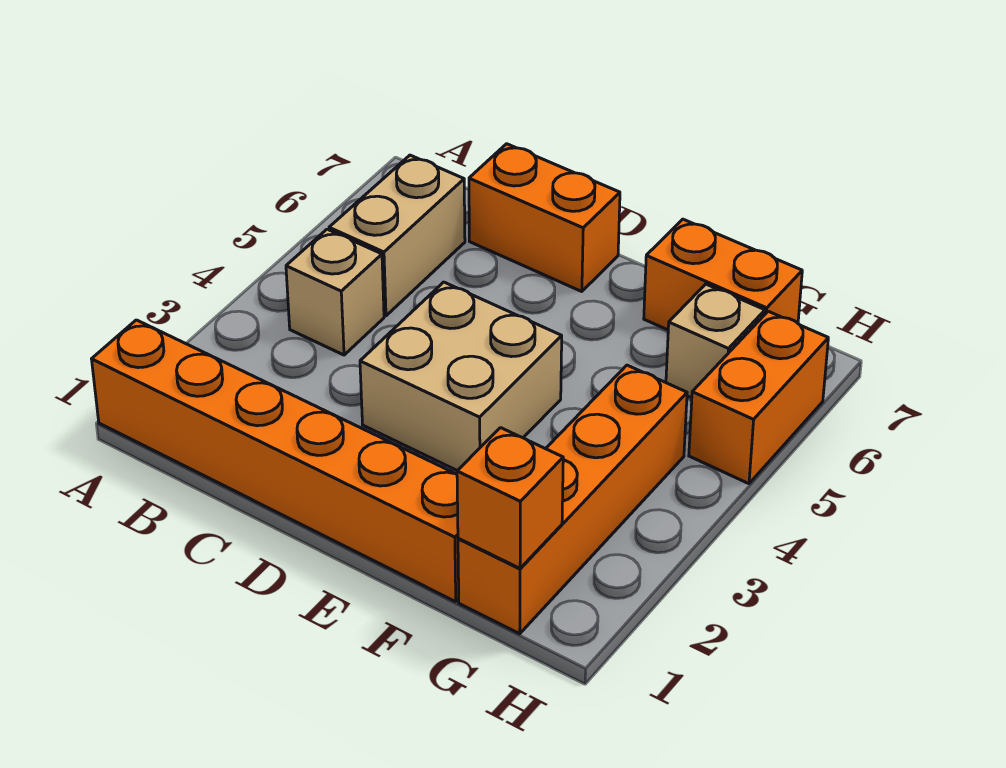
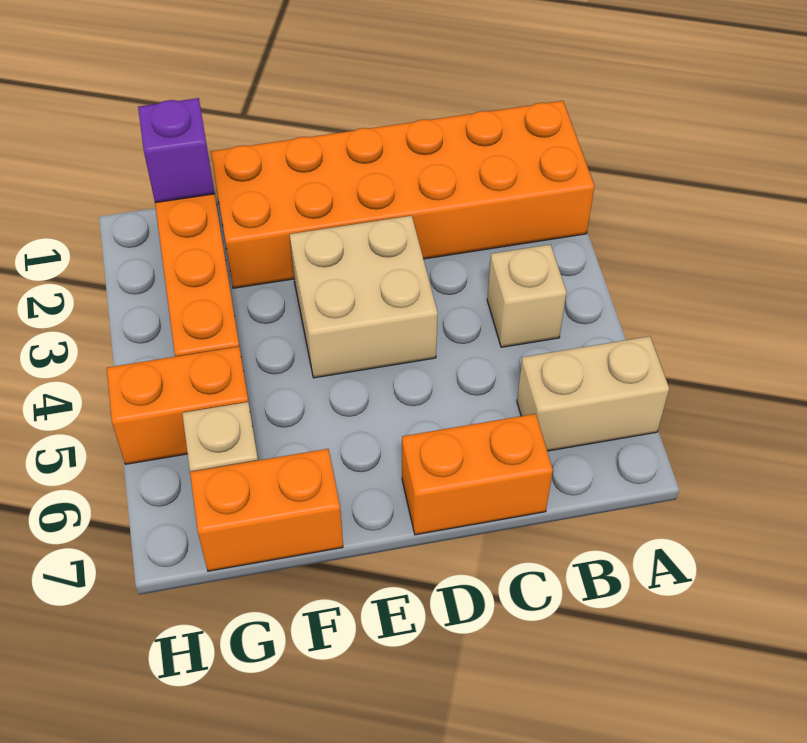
orange 1x6 brick [92,320,459,602] -> orange 2x6 brick [211,101,594,288]
tan 1x2 brick [329,155,465,316] -> tan 1x2 brick turned to [517,336,669,451]
orange 1x1 brick [457,428,563,568] -> purple 1x1 brick [138,98,215,203]
orange 1x2 brick [689,311,828,484] -> orange 1x2 brick turned to [107,347,248,464]

